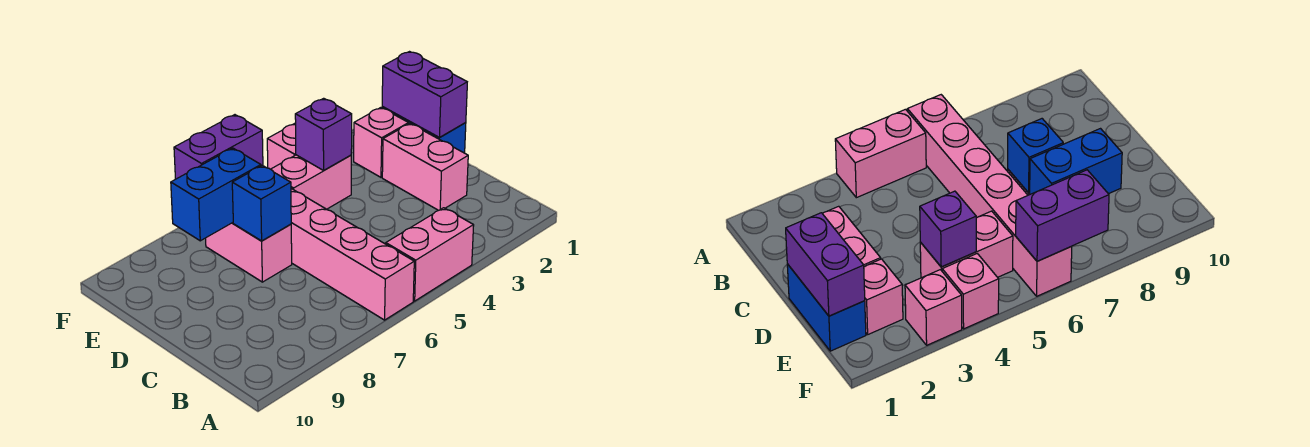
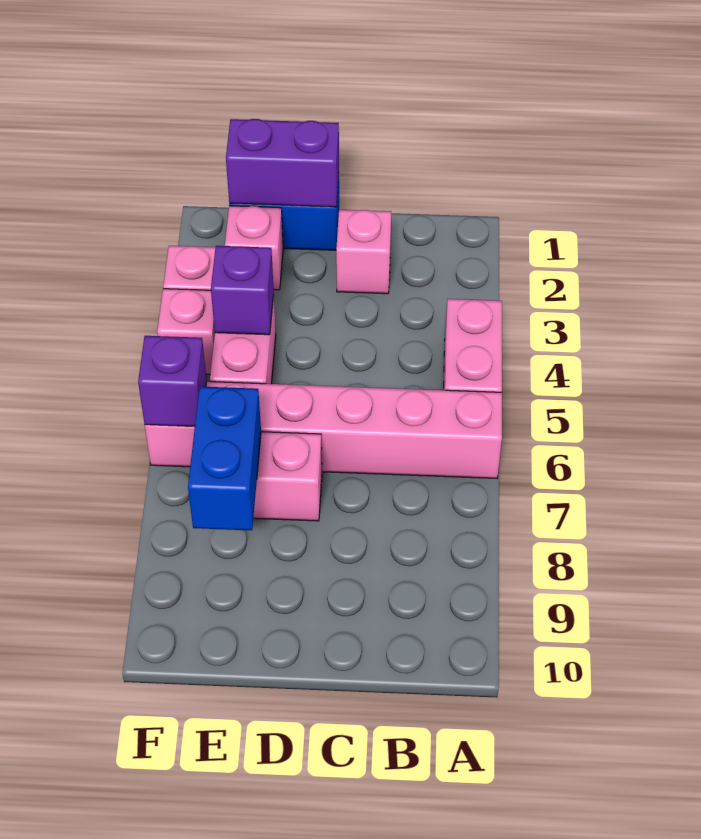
pink 1x2 brick [382,124,468,210] -> pink 1x1 brick [336,210,391,294]
blue 1x1 brick [232,166,291,241] -> none
purple 1x2 brick [174,115,263,179] -> purple 1x1 brick [138,336,207,426]

